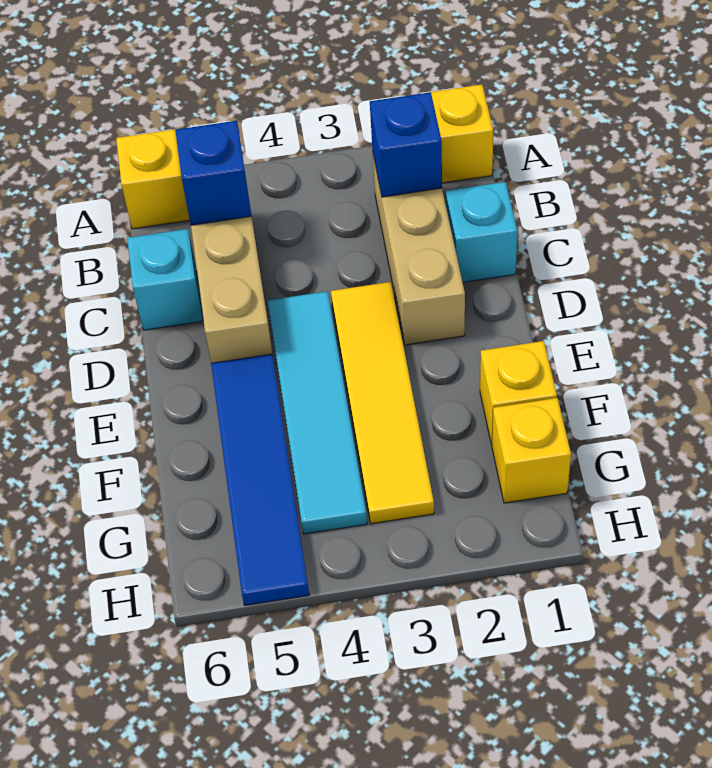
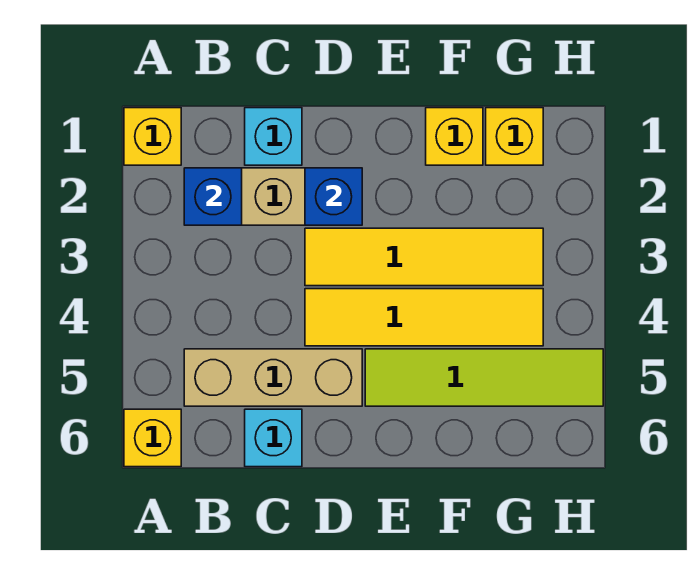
blue 1x1 brick [175,121,252,225] -> blue 1x1 brick moved to [305,168,362,225]
cyan 1x4 tile [268,291,367,534] -> yellow 1x4 tile [305,289,543,346]
blue 1x4 tile [211,354,309,606] -> lime 1x4 tile [365,349,603,406]

